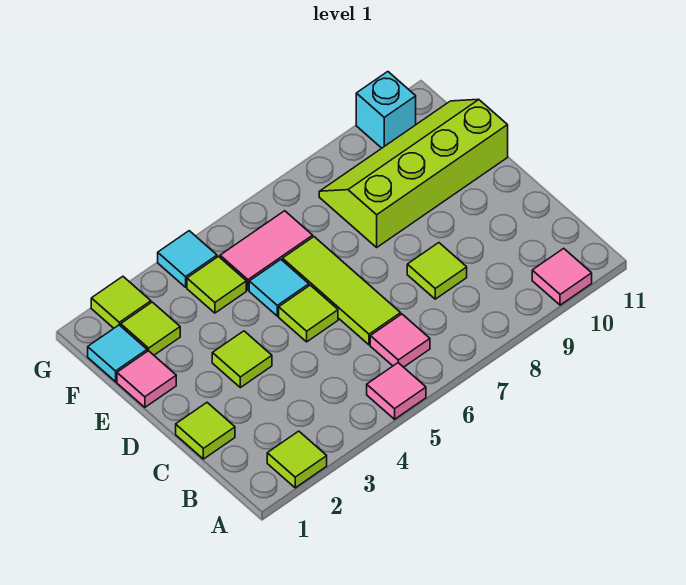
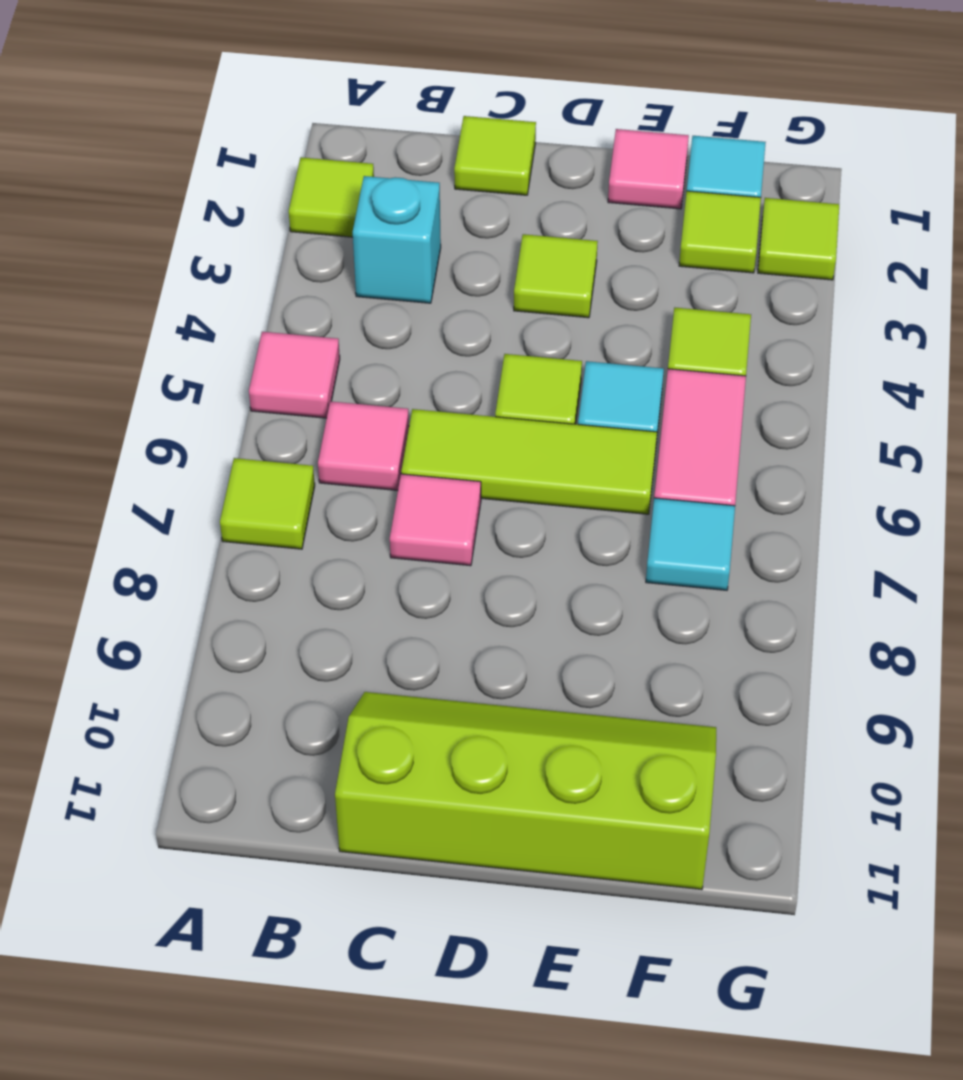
pink 1x1 tile [532,248,592,305] -> pink 1x1 tile moved to [390,474,481,566]
lime 1x1 tile [407,243,467,299] -> lime 1x1 tile moved to [220,458,315,549]
lime 2x4 slope [319,99,508,247] -> lime 2x4 slope turned to [335,692,716,890]
cyan 1x1 tile [158,231,217,287] -> cyan 1x1 tile moved to [646,498,735,590]
cyan 1x1 brick [356,72,416,148] -> cyan 1x1 brick moved to [353,176,441,303]

